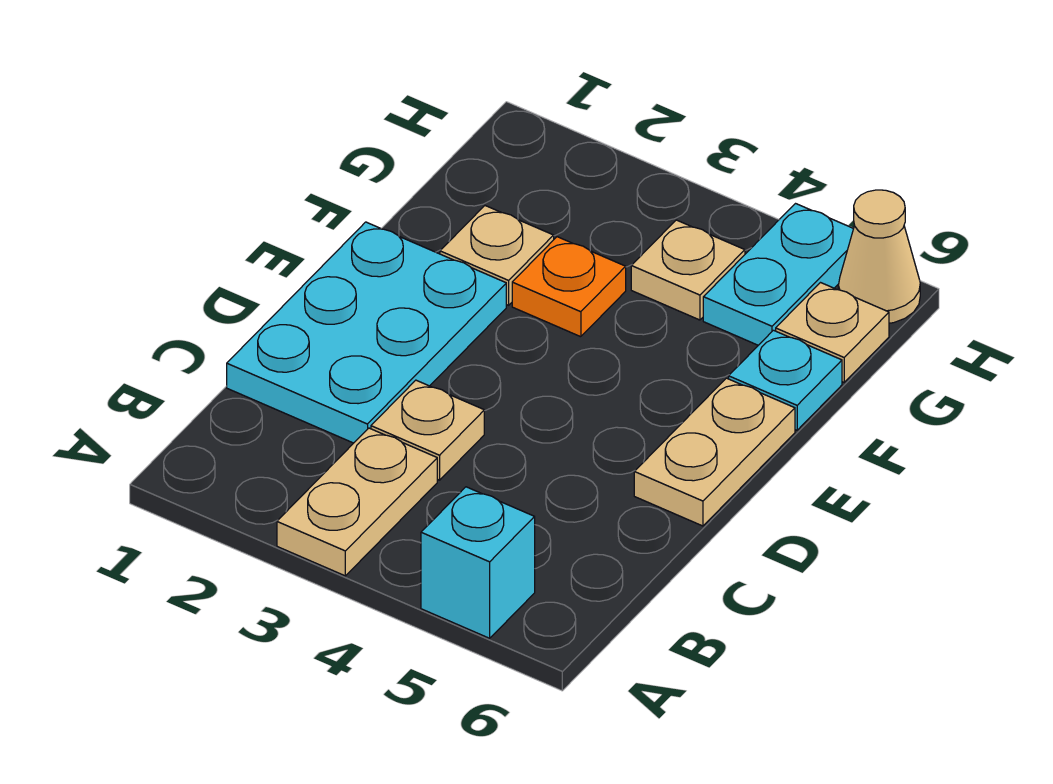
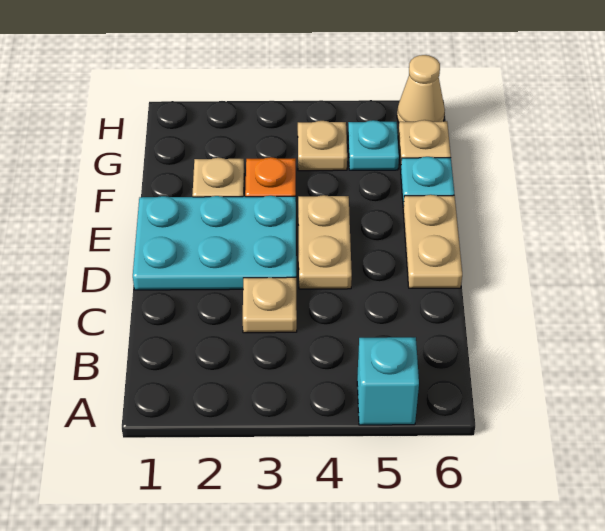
tan 1x2 plate [277,428,437,576] -> tan 1x2 plate moved to [298,195,352,289]
cyan 2x3 plate [227,222,506,443] -> cyan 2x3 plate turned to [133,196,296,290]
cyan 1x2 plate [703,204,854,345] -> cyan 1x1 plate [348,120,399,170]

